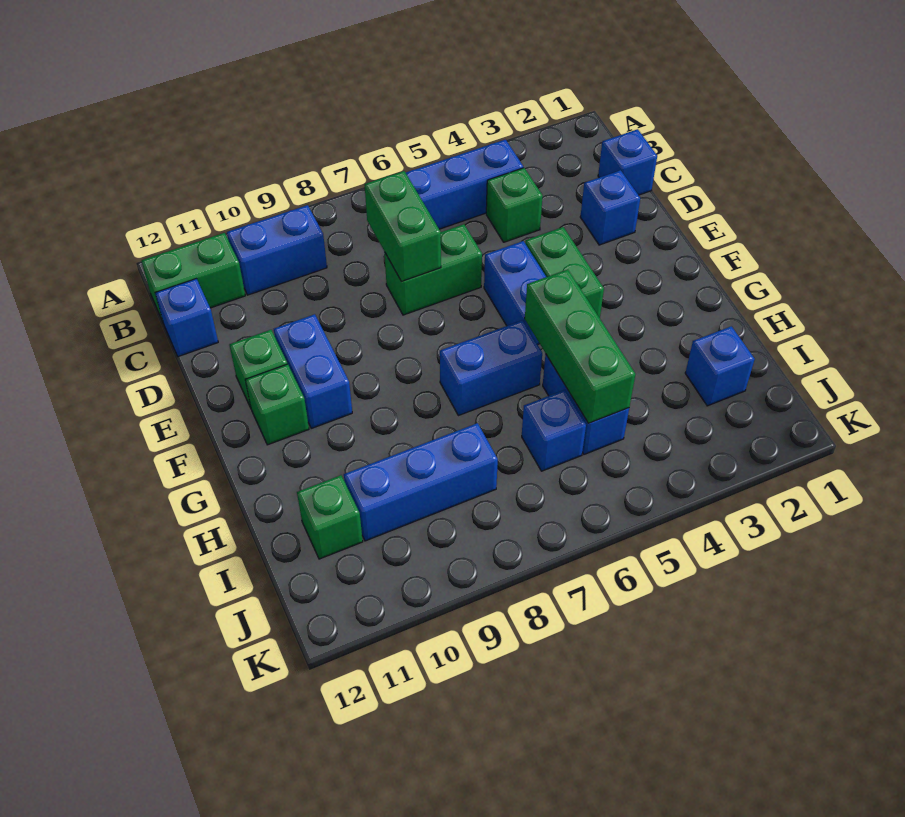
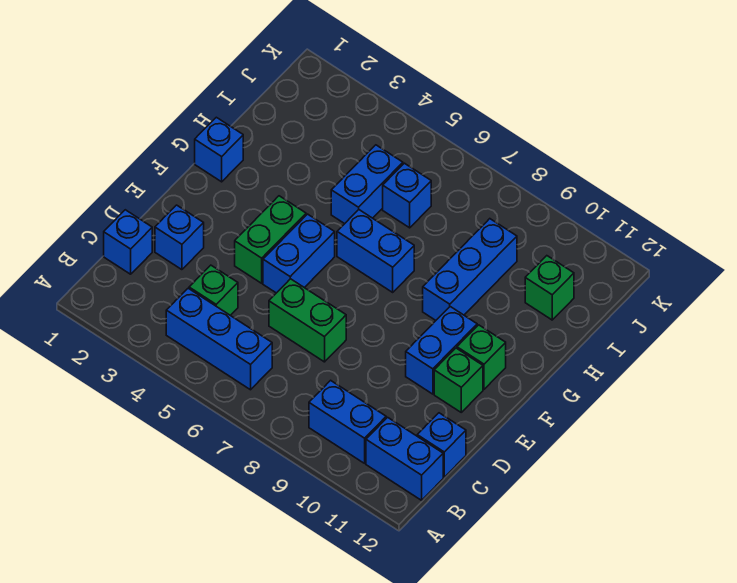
green 1x2 brick [141,233,245,324] -> blue 1x2 brick [366,417,443,500]
green 1x2 brick [365,171,441,282] -> none
green 1x3 brick [525,270,636,423] -> none
blue 1x1 brick [685,326,755,406] -> blue 1x1 brick moved to [195,117,243,182]
blue 1x3 brick [344,423,498,541] -> blue 1x3 brick turned to [423,219,517,320]

